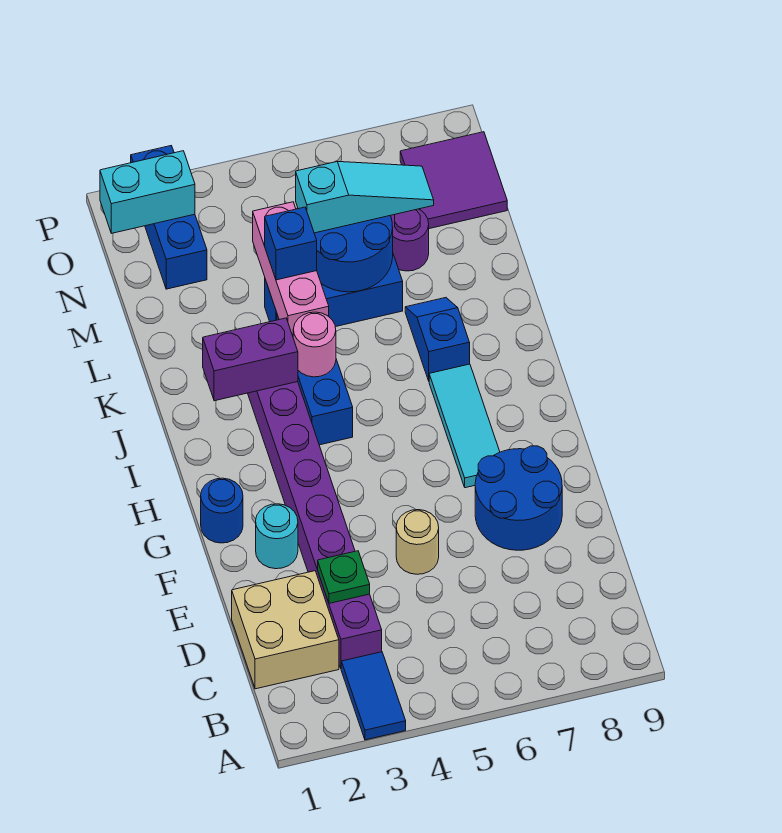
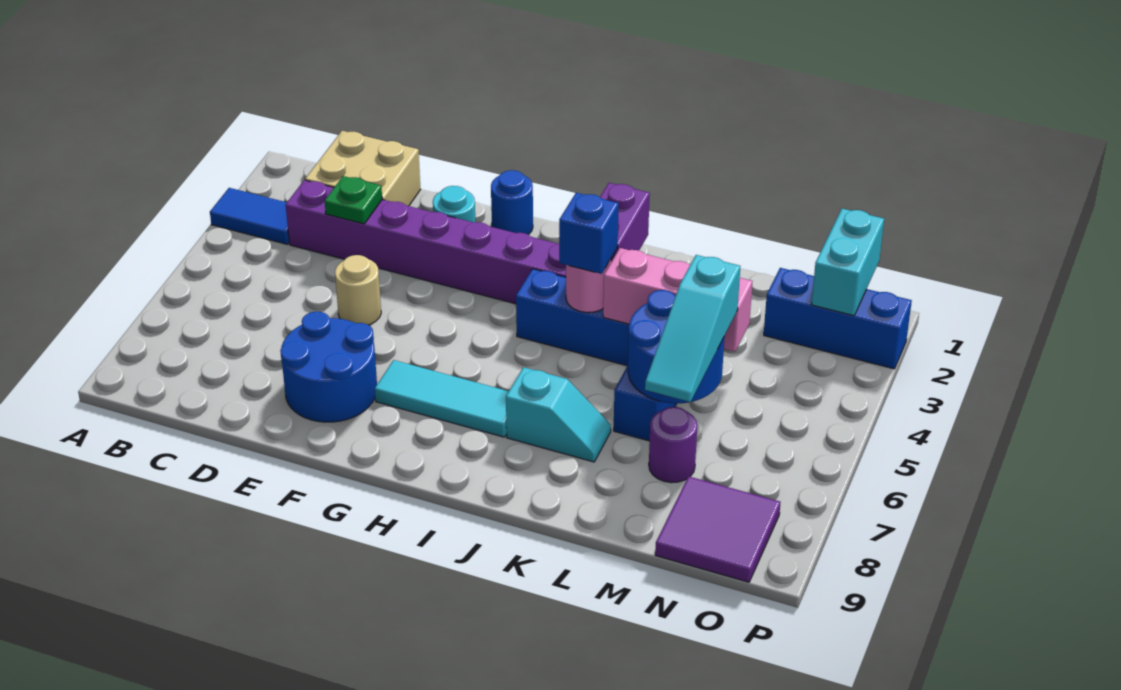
blue 1x2 slope [405,298,470,381] -> cyan 1x2 slope [506,367,611,462]
blue 1x1 brick [265,207,317,280] -> blue 1x1 brick moved to [559,193,619,274]

